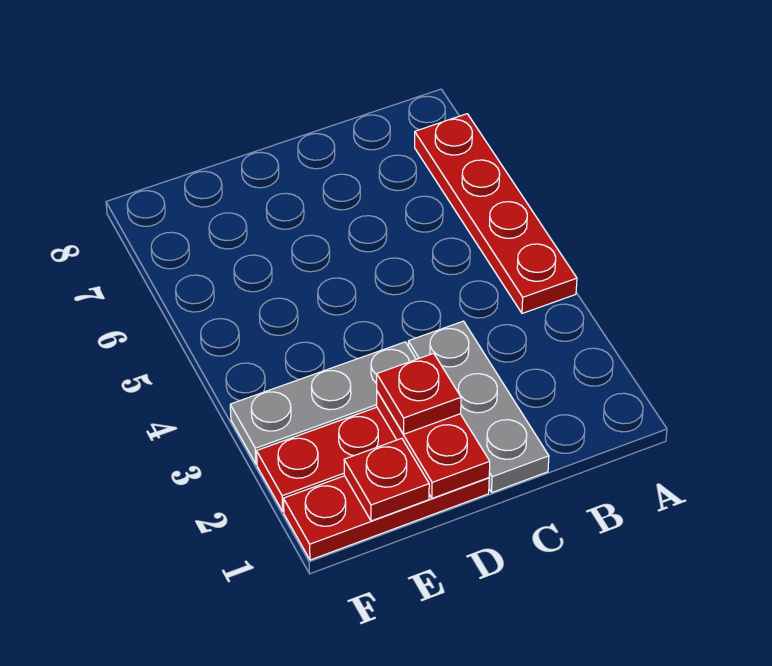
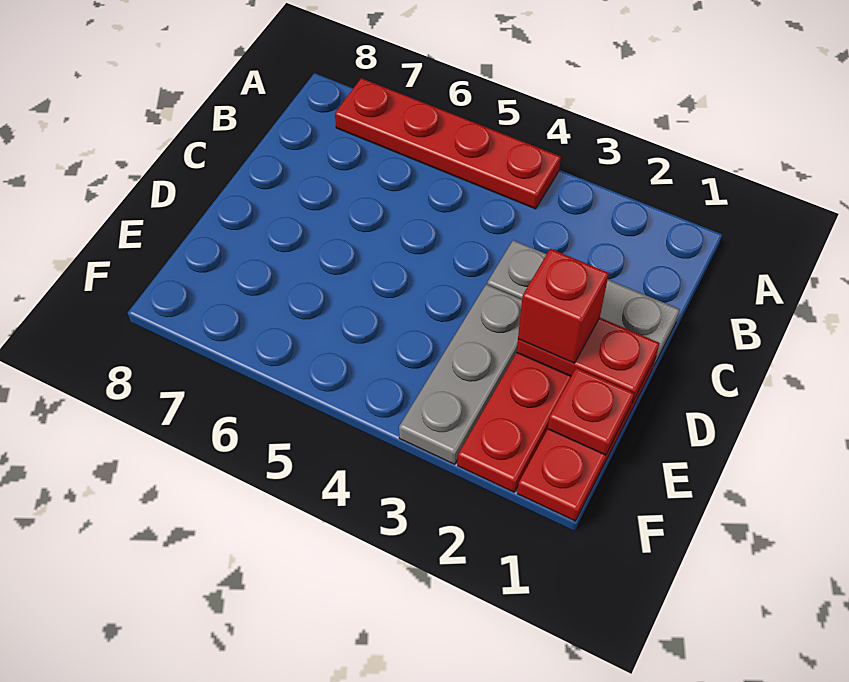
red 1x1 plate [377,353,461,434] -> red 1x1 brick [518,249,609,363]

